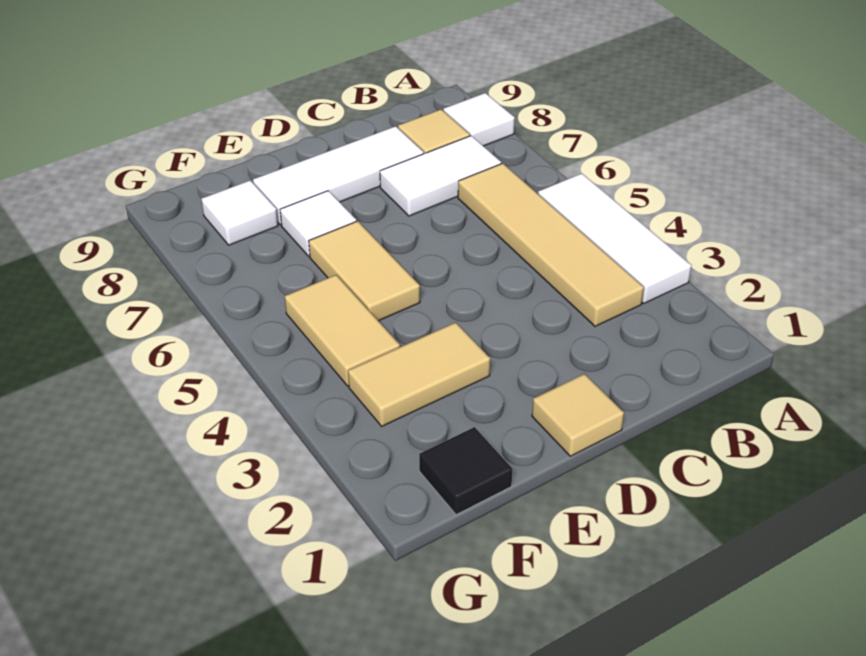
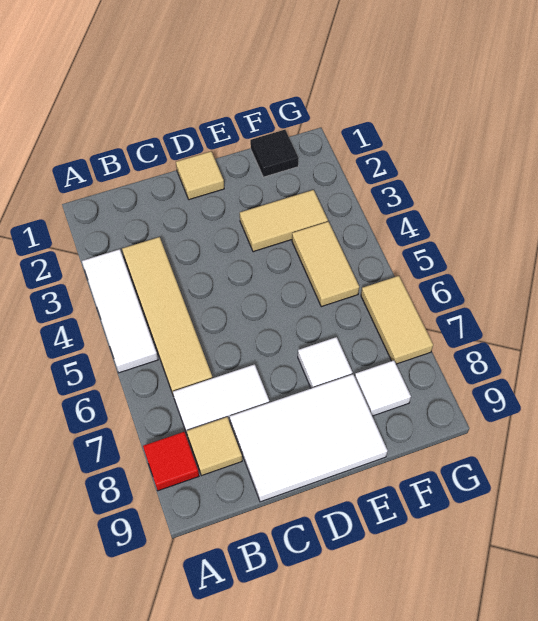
white 1x1 tile [443,93,515,146] -> red 1x1 tile [143,432,199,491]
white 1x3 tile [253,126,424,225] -> white 2x3 tile [230,374,388,502]
tan 1x2 tile [309,221,420,321] -> tan 1x2 tile moved to [361,276,433,364]

